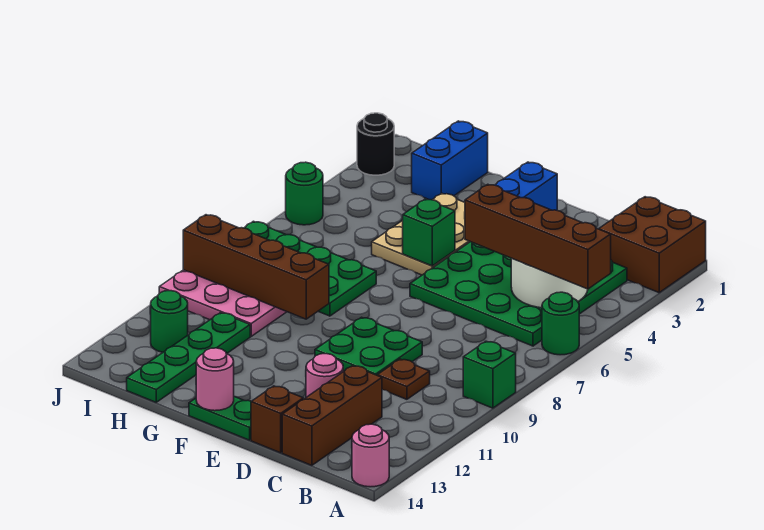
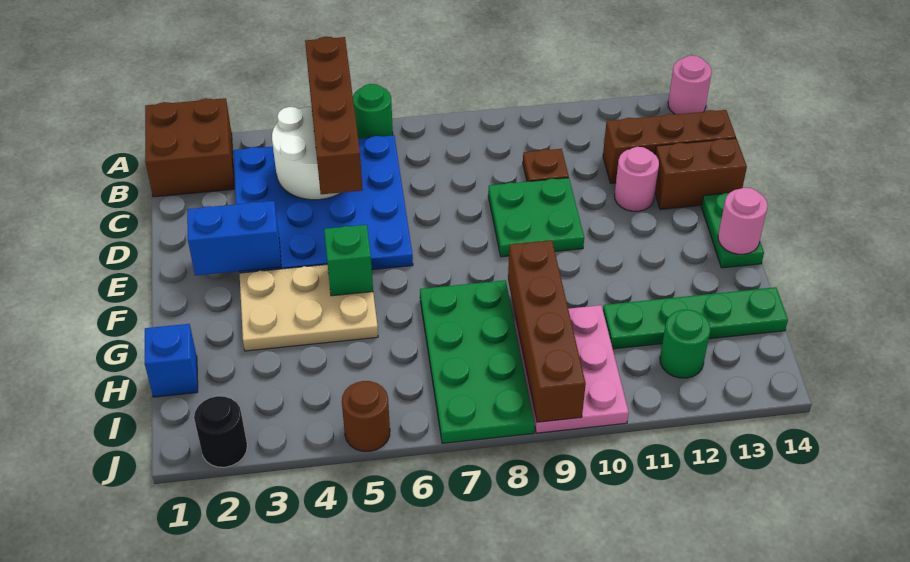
green 1x1 brick [463,341,516,408] -> none
green 4x4 plate [410,242,627,346] -> blue 4x4 plate [233,135,413,273]
brown 1x1 brick [251,386,303,453] -> brown 1x2 brick [655,138,747,209]
blue 1x2 brick [412,121,488,200] -> blue 1x1 brick [144,324,198,397]
green 1x1 round brick [286,162,323,225] -> brown 1x1 round brick [342,381,390,451]

